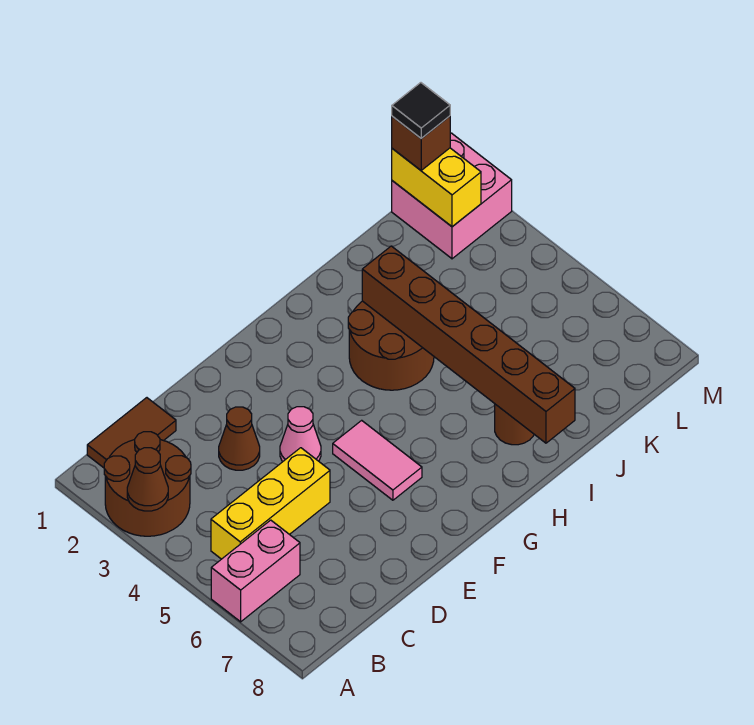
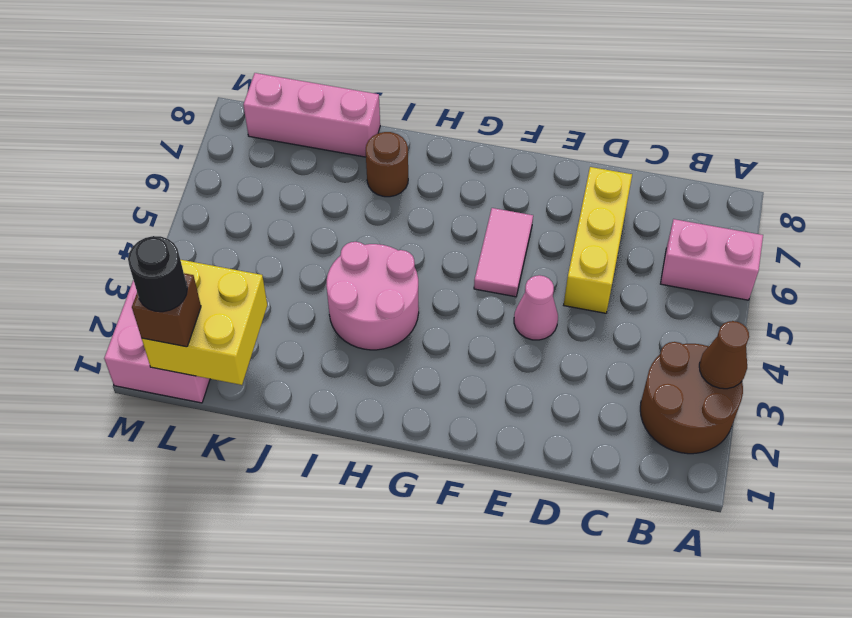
brown 1x2 tile [87,398,176,468] -> none
yellow 1x3 brick [211,448,330,559] -> yellow 1x3 brick turned to [564,167,632,313]
brown 1x1 cone [219,407,260,470] -> none
brown 2x2 round brick [348,301,434,390] -> pink 2x2 round brick [326,242,419,350]
brown 1x6 brick [362,246,575,443] -> none
none -> pink 1x3 brick [243,73,380,157]
yellow 1x2 brick [392,148,481,227] -> yellow 2x2 brick [142,260,267,385]
black 1x1 tile [392,83,450,138] -> black 1x1 round brick [128,236,187,312]

